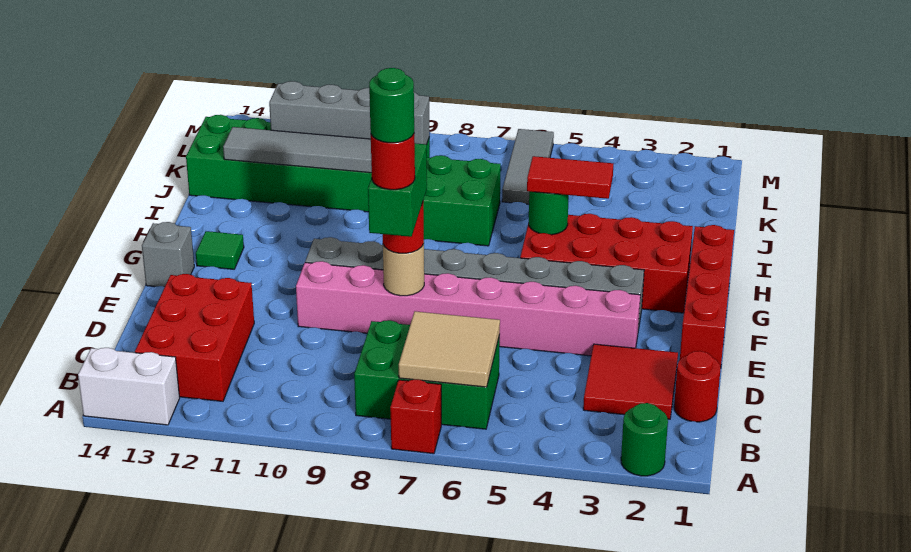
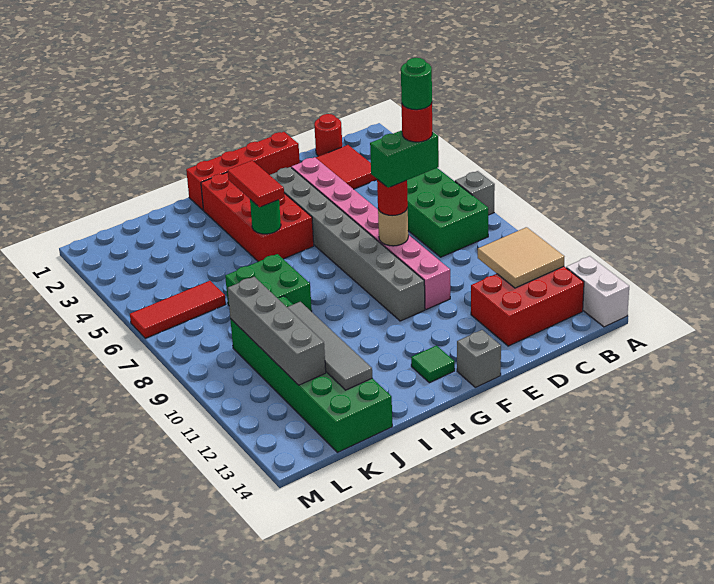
green 1x1 round brick [621,403,668,476] -> none
red 1x1 brick [390,380,441,454] -> grey 1x1 brick [455,171,495,215]
tan 2x2 tile [399,311,500,387] -> tan 2x2 tile moved to [478,227,565,288]
grey 1x3 tile [502,129,554,204] -> red 1x3 tile [130,281,226,338]

